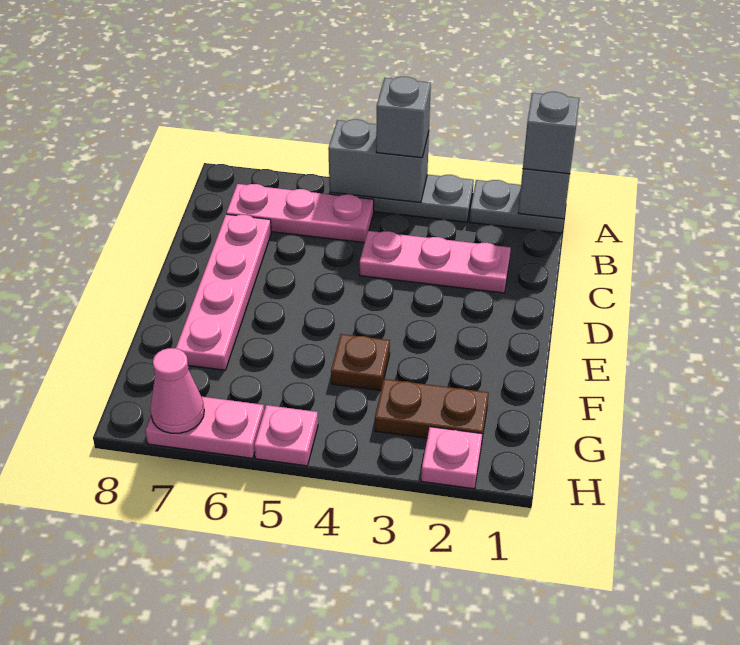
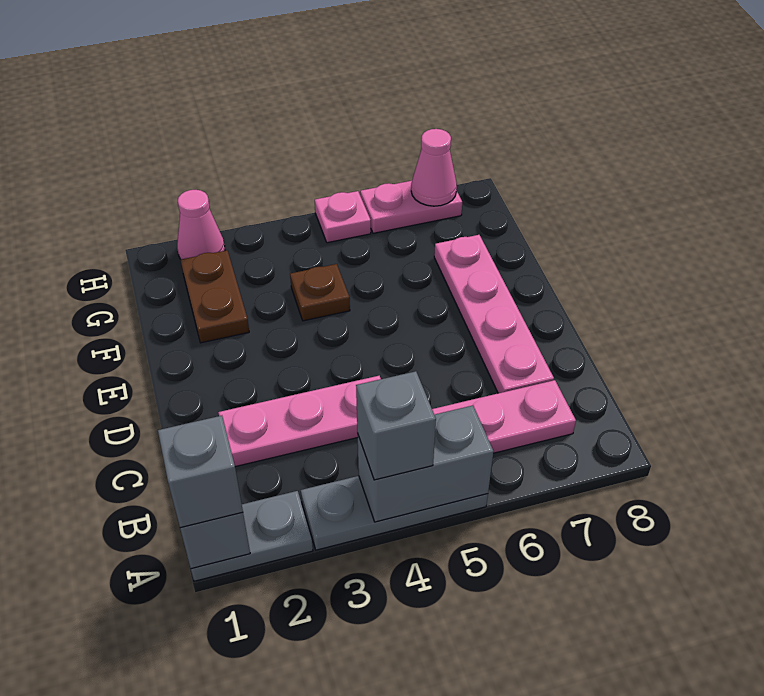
brown 1x2 plate [375,379,489,445] -> brown 1x2 plate turned to [181,250,249,343]
pink 1x1 plate [421,427,482,489] -> pink 1x1 cone [177,190,225,259]

